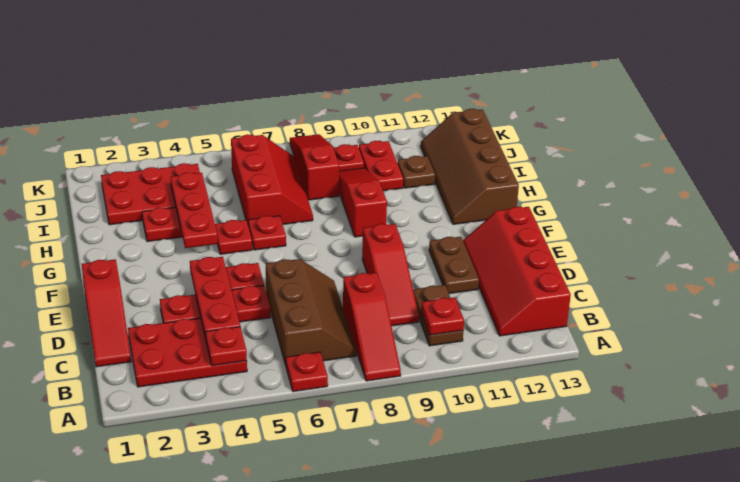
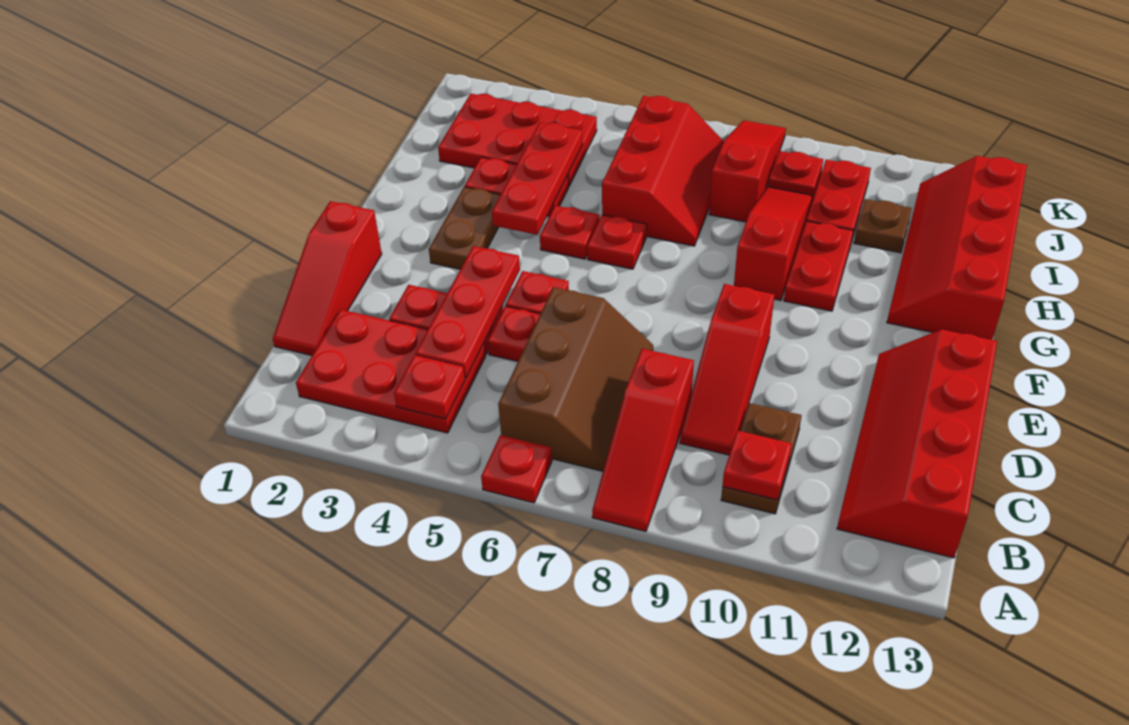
brown 1x2 plate [429,237,479,294] -> brown 1x2 plate moved to [429,187,501,269]
none -> red 1x2 plate [784,221,853,311]
brown 2x4 slope [421,109,519,224] -> red 2x4 slope [887,156,1027,340]

